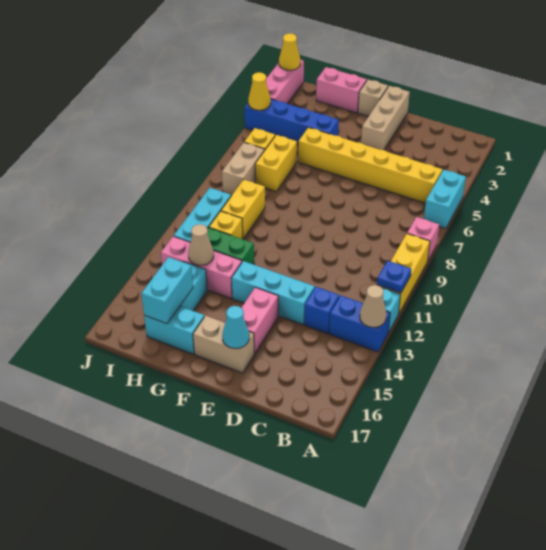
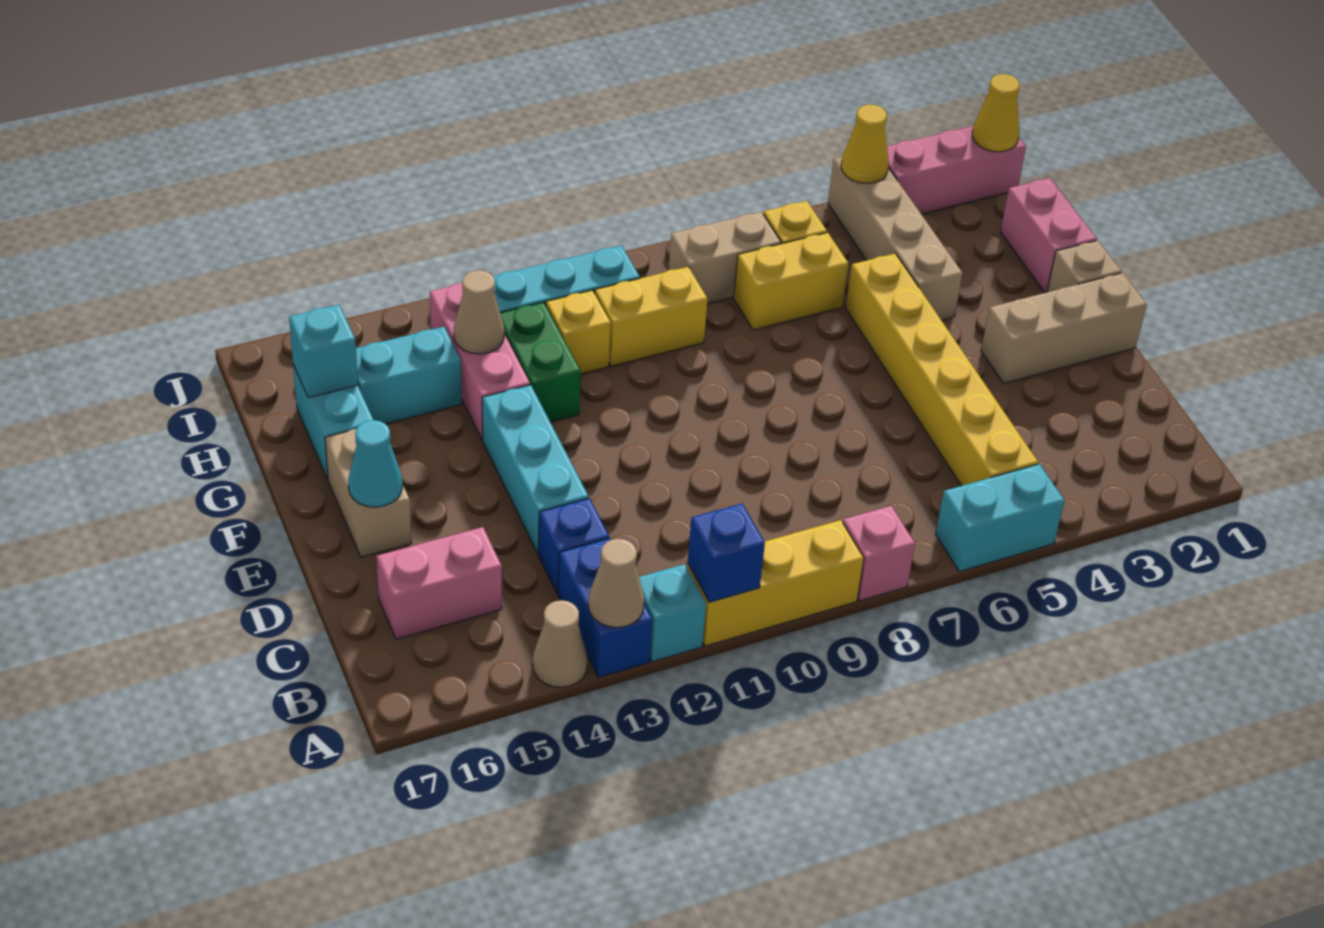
blue 1x1 plate [377,261,411,293] -> blue 1x1 brick [688,503,765,602]
none -> tan 1x1 cone [533,600,588,687]
pink 1x2 brick [242,287,278,353] -> pink 1x2 brick moved to [377,527,502,639]
blue 1x4 brick [245,99,339,145] -> tan 1x4 brick [828,157,963,320]
cyan 1x2 brick [141,257,193,324] -> cyan 1x1 brick [289,305,358,398]

